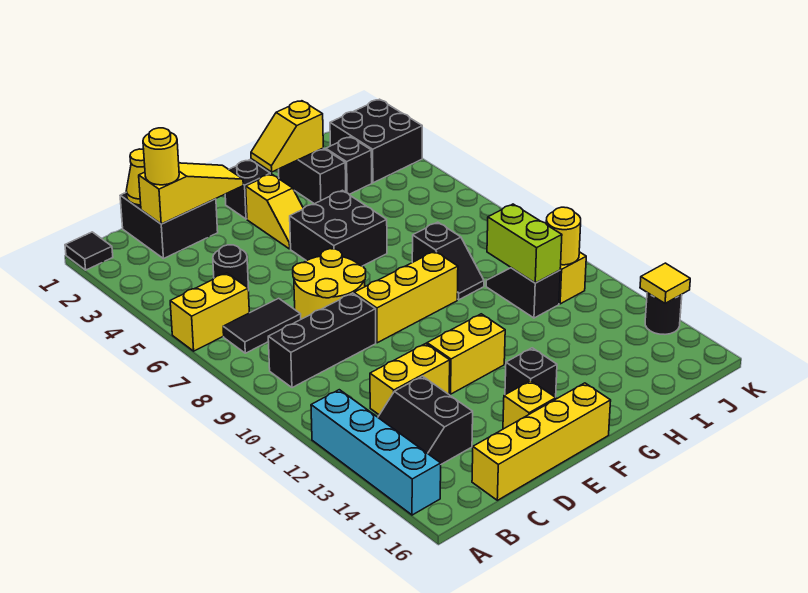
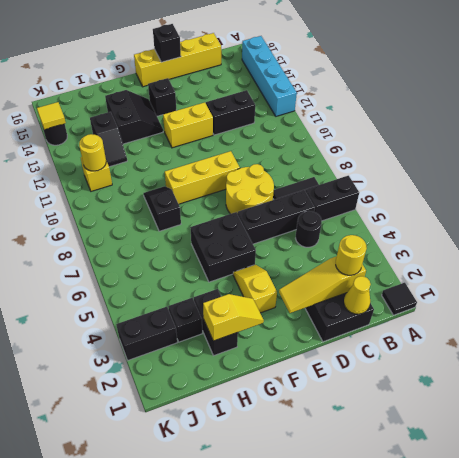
yellow 1x2 brick [170,273,249,351] -> black 1x2 brick [306,176,359,221]
black 1x3 brick [268,293,376,388] -> black 1x3 brick moved to [237,190,315,244]
black 2x2 slope [378,376,473,464] -> black 2x2 slope moved to [105,90,163,144]
yellow 1x2 brick [370,344,450,415] -> black 1x2 brick [206,90,255,135]
yellow 1x1 brick [503,381,556,429] -> none
black 1x1 brick [225,160,270,219] -> black 1x1 brick moved to [153,24,181,62]
black 1x2 slope [486,268,560,318] -> black 1x2 slope moved to [90,112,127,167]
lime 1x2 brick [487,204,562,283] -> none
black 2x2 brick [330,99,422,183] -> black 1x2 brick [116,307,177,360]

